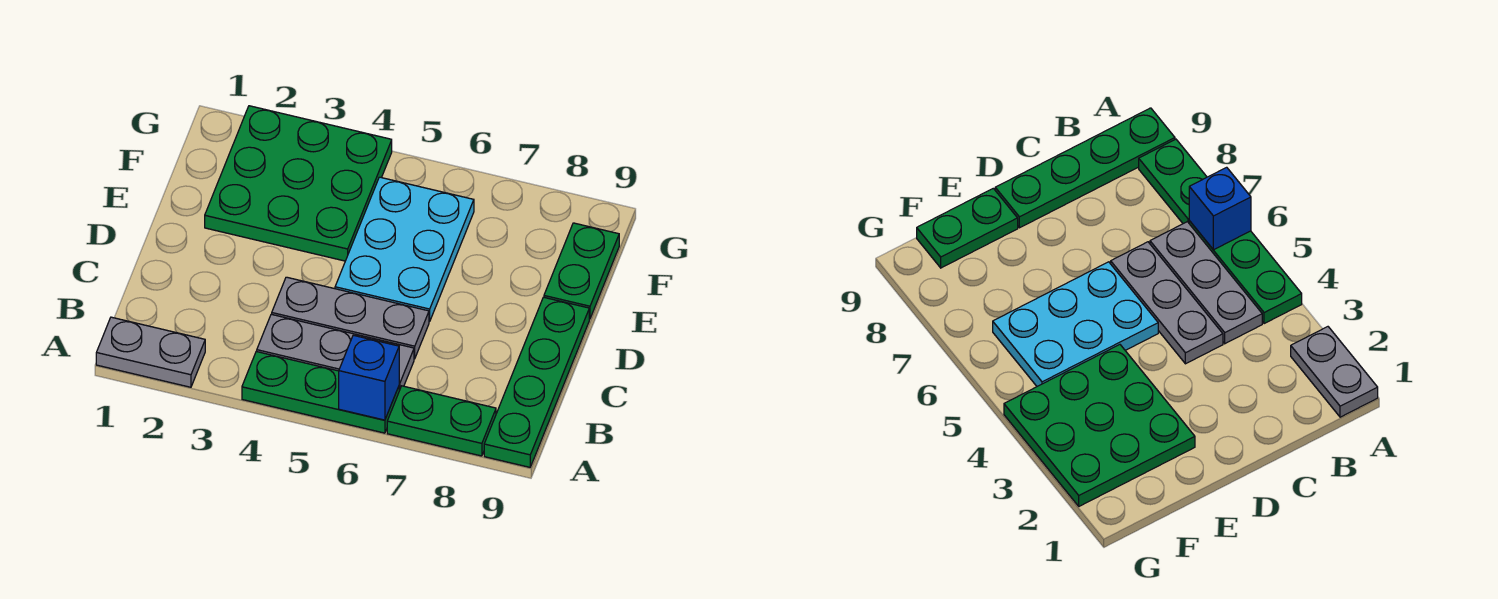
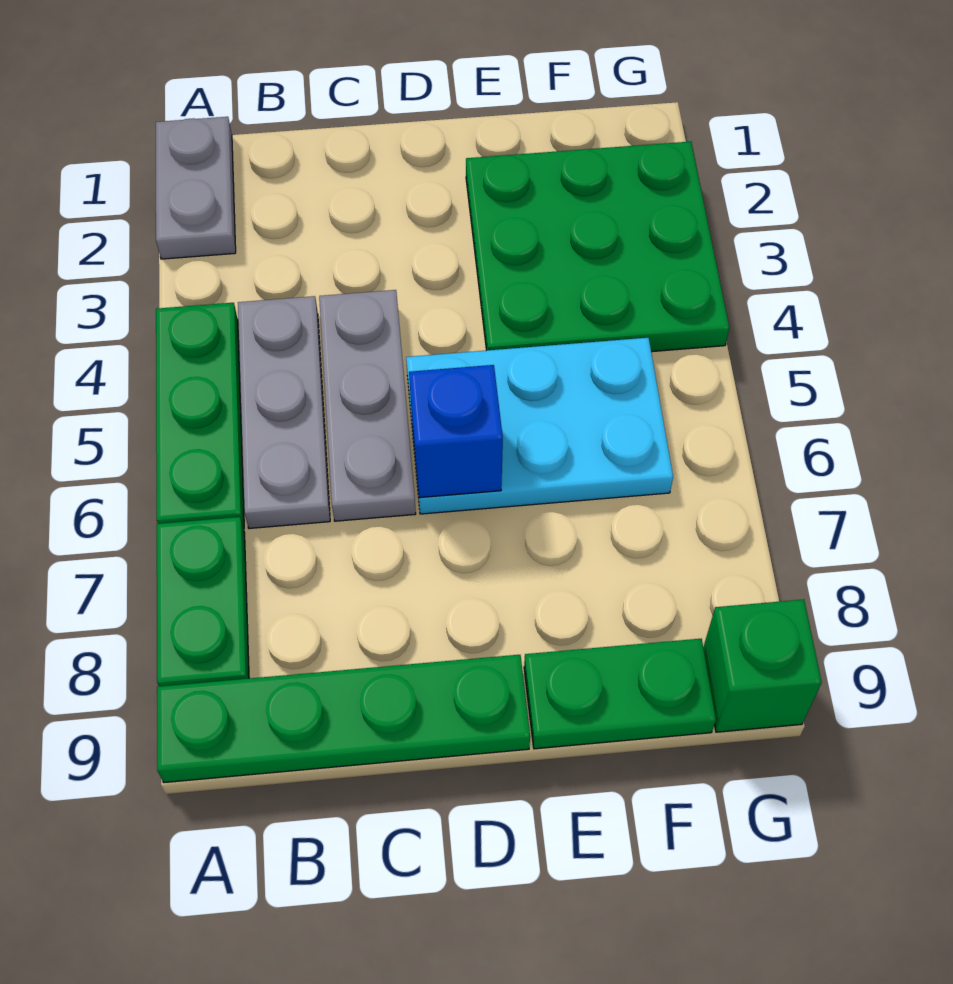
blue 1x1 brick [339,335,399,420] -> blue 1x1 brick moved to [409,365,503,498]
none -> green 1x1 brick [703,599,822,732]

